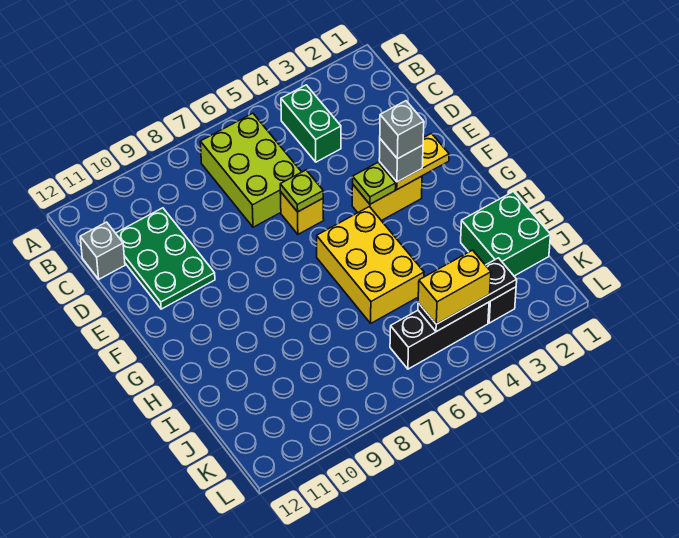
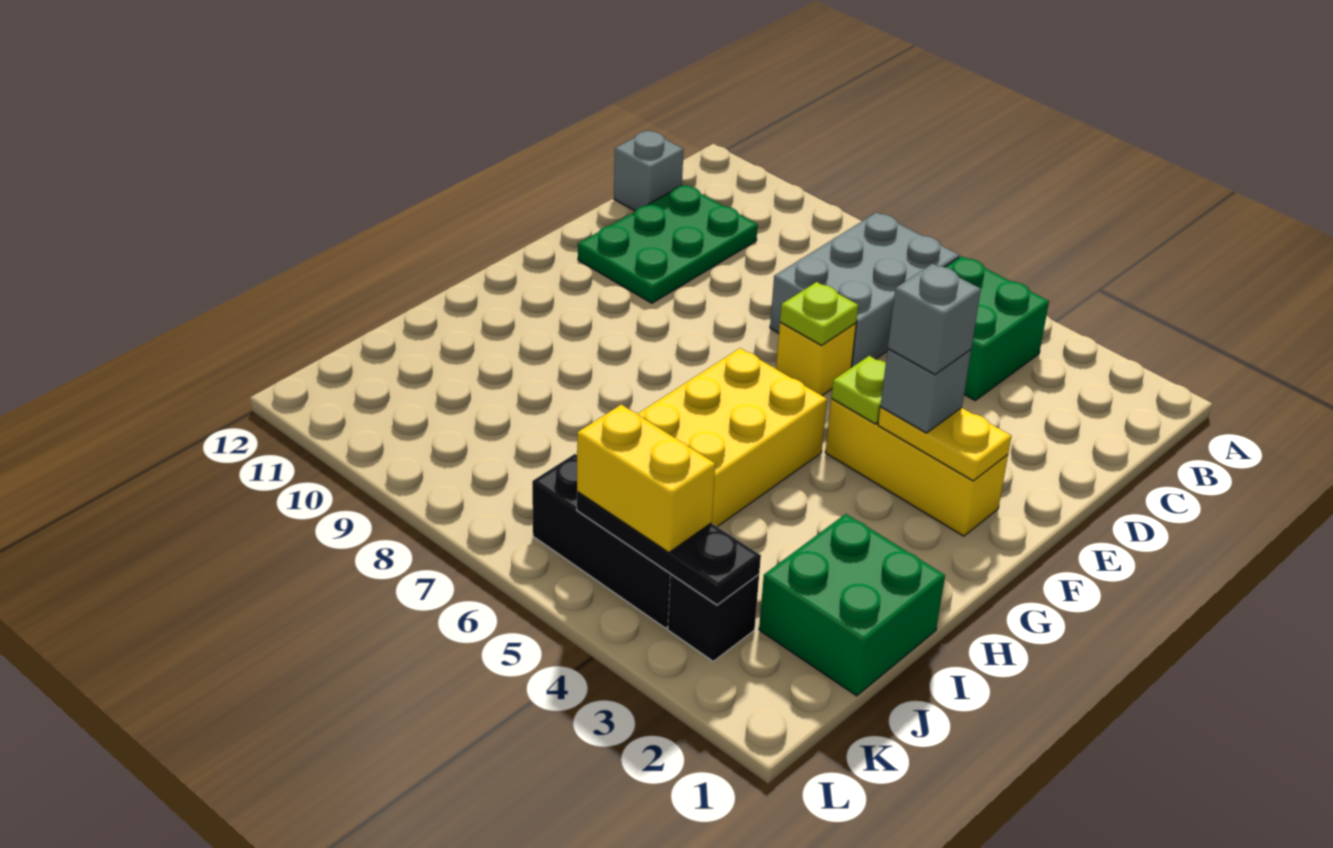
green 1x2 brick [281,85,341,162] -> green 2x2 brick [946,256,1049,400]
lime 2x3 brick [200,113,301,227] -> grey 2x3 brick [770,212,959,368]
yellow 1x2 brick [352,176,422,221] -> yellow 1x3 brick [825,399,1008,536]

